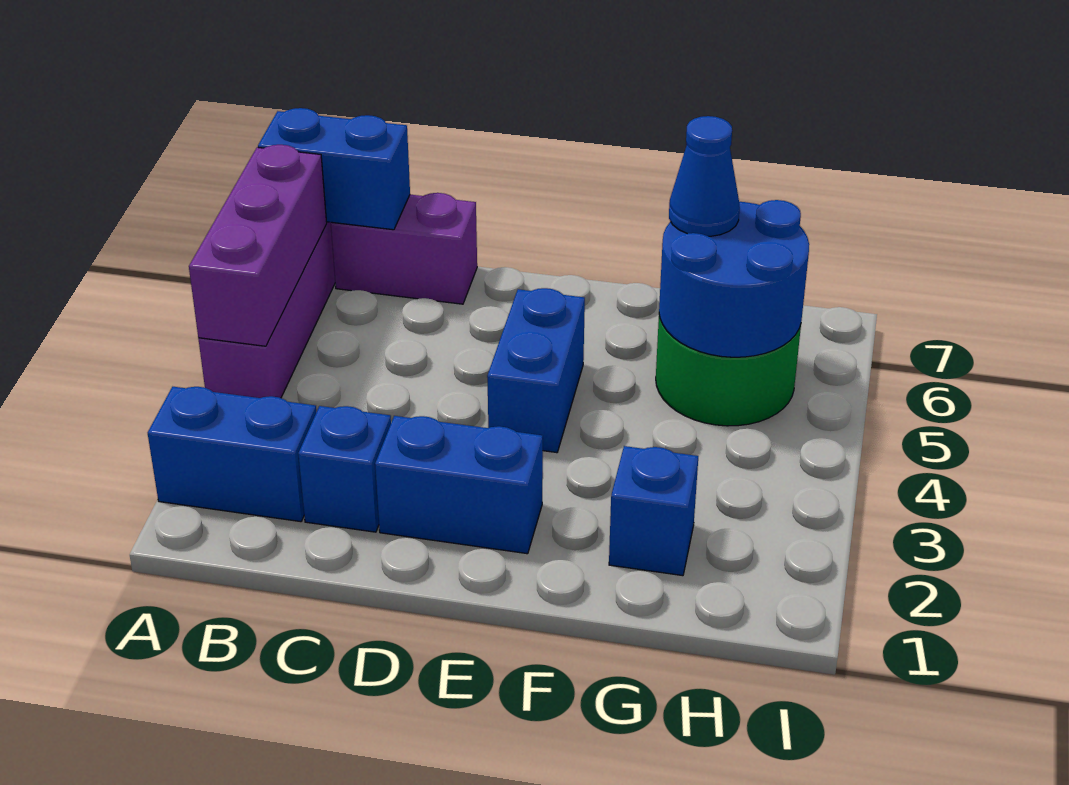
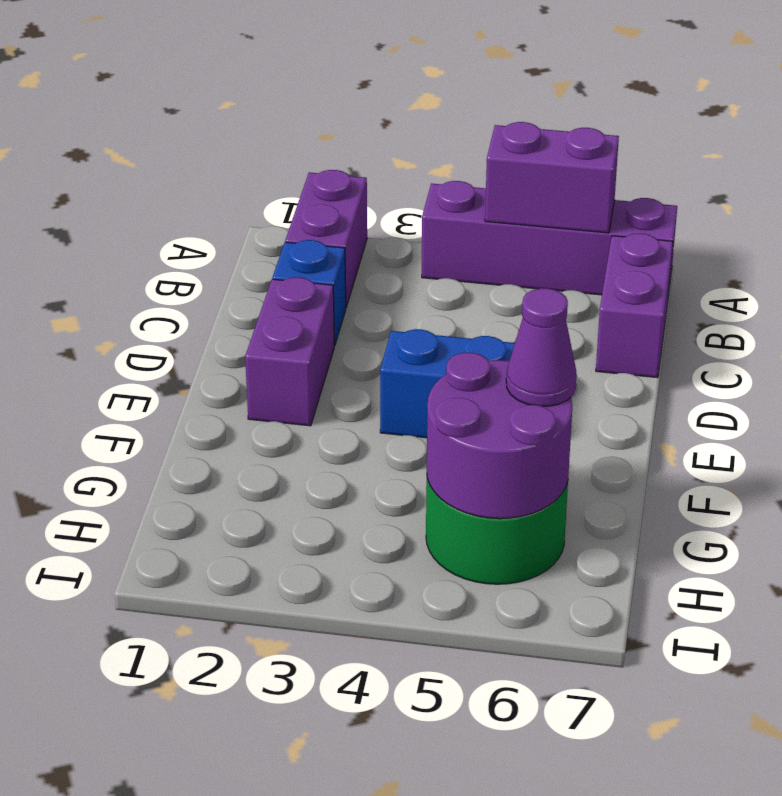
blue 1x2 brick [148,387,316,522] -> purple 1x2 brick [285,170,367,307]
purple 1x3 brick [189,145,327,346] -> purple 1x2 brick [485,122,619,233]
blue 1x2 brick [258,108,410,230] -> none
blue 1x2 brick [375,416,543,554] -> purple 1x2 brick [245,277,334,426]
blue 1x1 brick [609,446,698,576] -> none
blue 2x2 round brick [659,200,809,357] -> purple 2x2 round brick [427,353,572,519]
blue 1x1 cone [669,116,740,236] -> purple 1x1 cone [506,288,577,406]

